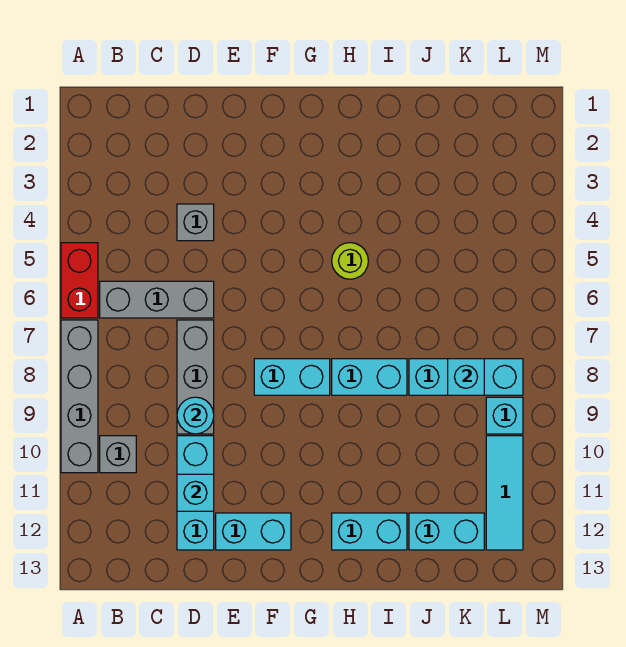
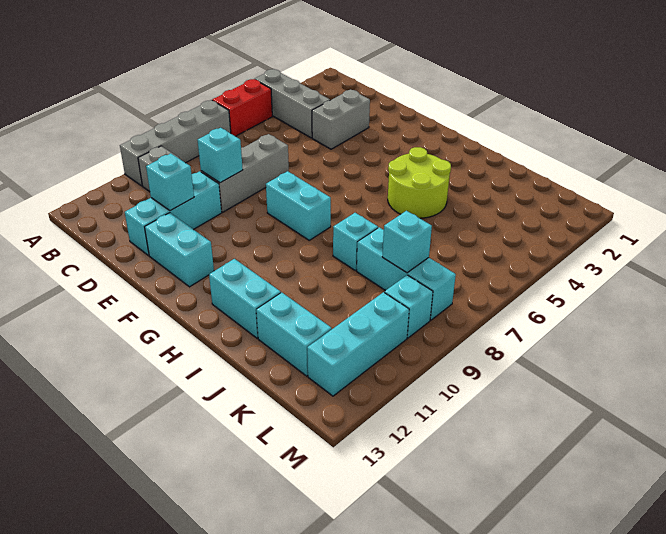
grey 1x3 brick [100,281,214,318] -> grey 1x3 brick moved to [255,69,330,138]
grey 1x1 brick [177,204,214,241] -> grey 1x2 brick [312,89,370,149]
cyan 1x1 round brick [177,397,214,434] -> cyan 1x1 brick [198,128,243,183]
lime 1x1 round brick [332,243,368,279] -> lime 2x2 round brick [388,147,451,218]
cyan 1x2 brick [332,359,407,395] -> cyan 1x1 brick [333,213,378,271]
cyan 1x3 tile [486,436,523,550] -> cyan 1x3 brick [307,292,409,396]

